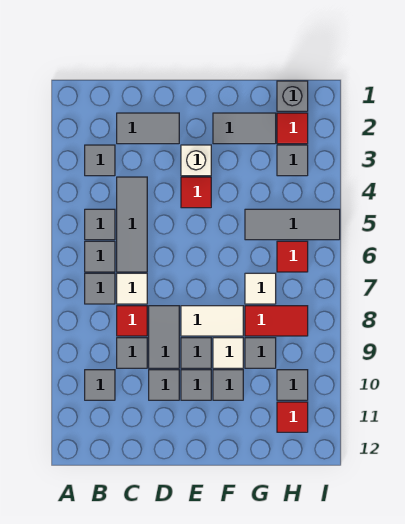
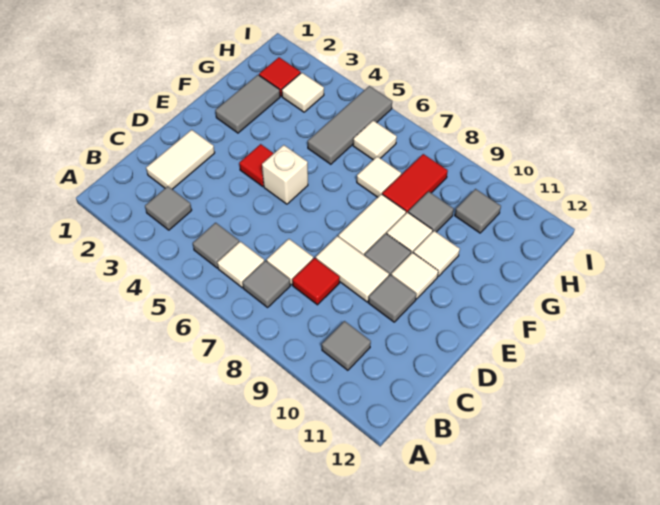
grey 1x1 tile [85,241,115,272] -> white 1x1 tile [217,241,264,288]
grey 1x2 tile [117,113,179,144] -> white 1x2 tile [146,130,215,189]
grey 1x3 tile [117,177,147,272] -> none
grey 1x1 tile [117,338,147,368] -> none
grey 1x2 tile [149,306,179,368] -> white 1x2 tile [316,236,389,302]
white 1x1 brick [181,145,211,176] -> white 1x1 brick moved to [262,145,308,204]
grey 1x1 tile [181,370,211,400] -> white 1x1 tile [391,253,438,299]
grey 1x1 tile [213,370,243,400] -> white 1x1 tile [413,231,460,276]
grey 1x1 brick [277,81,308,111] -> none
grey 1x1 tile [277,145,308,176] -> white 1x1 tile [282,73,324,112]
red 1x1 tile [277,241,308,272] -> white 1x1 tile [353,120,397,160]
red 1x1 tile [277,402,308,432] -> none

